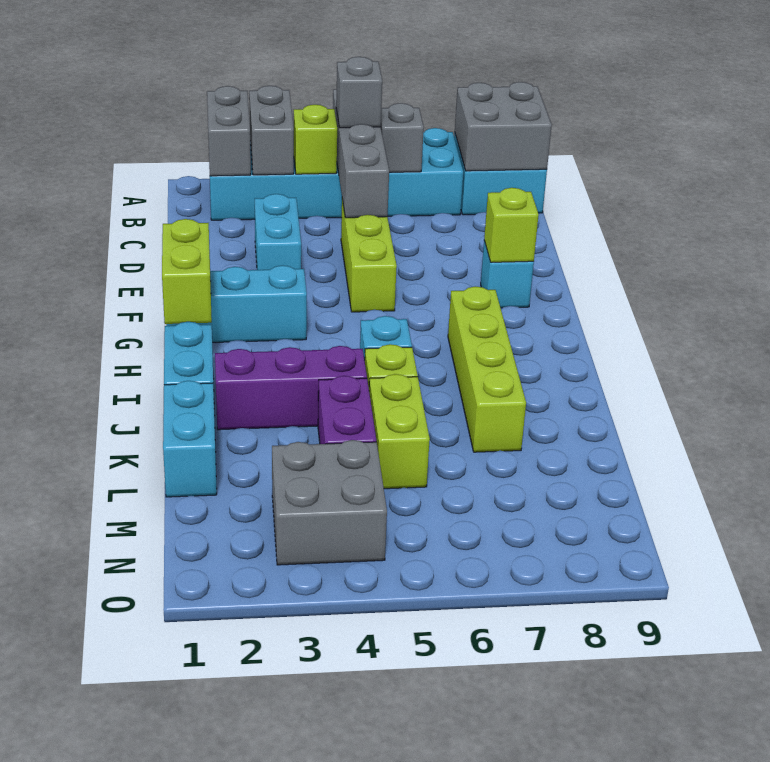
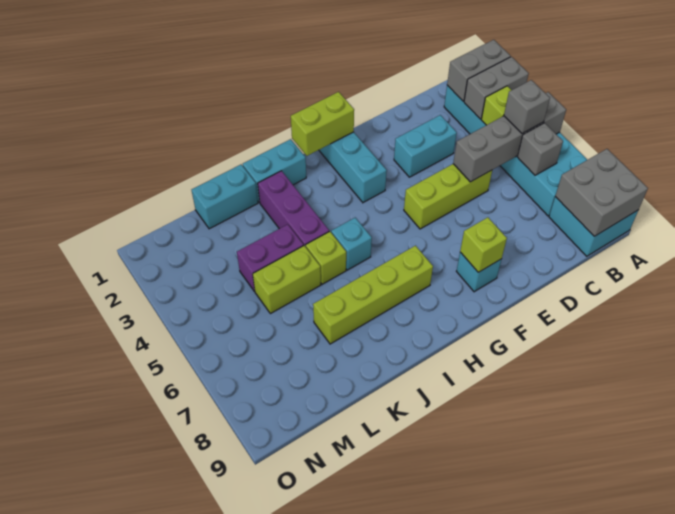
grey 2x2 brick [272,440,387,565] -> none

